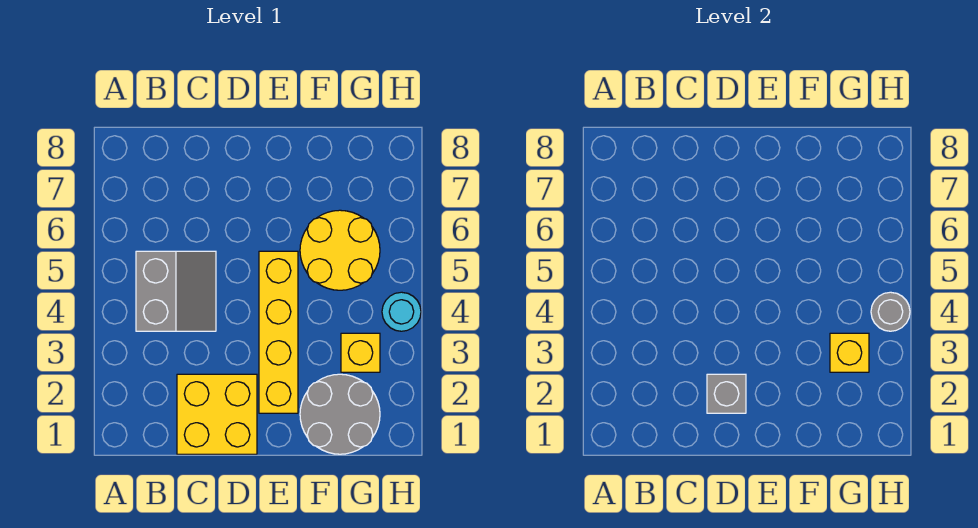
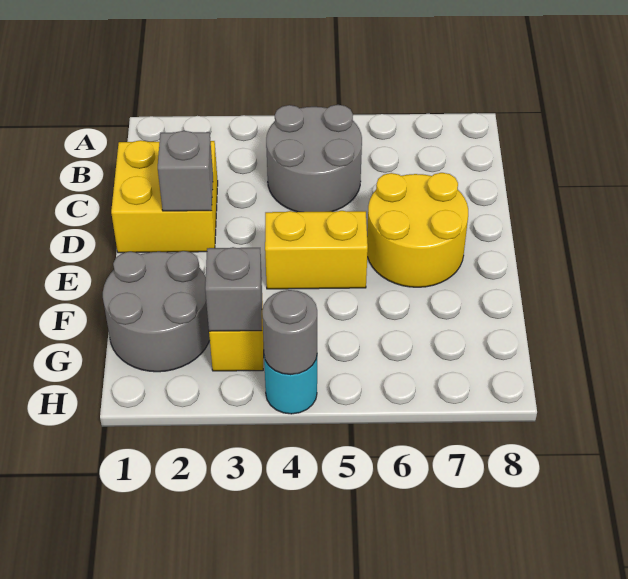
grey 2x2 slope [136,251,216,331] -> grey 2x2 round brick [266,105,362,212]
yellow 1x4 brick [259,251,298,413] -> yellow 1x2 brick [265,211,368,289]
yellow 2x2 round brick [300,210,380,290] -> yellow 2x2 round brick moved to [367,173,468,287]
yellow 1x1 brick [830,333,869,372] -> grey 1x1 brick [205,247,262,331]

